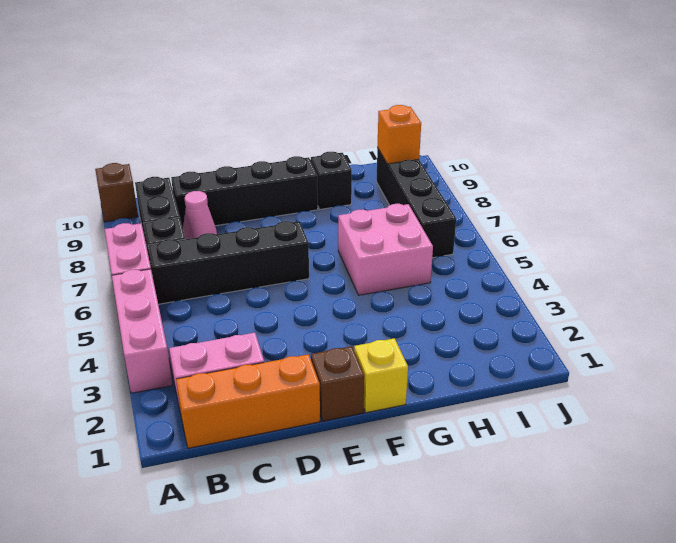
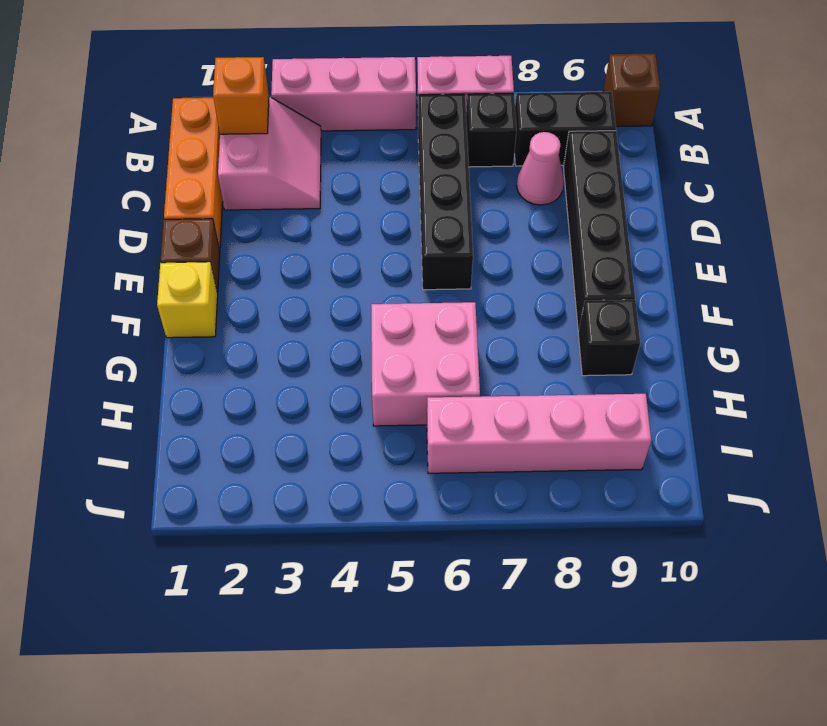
black 1x4 brick [376,148,456,258] -> pink 1x4 brick [427,394,651,473]
orange 1x1 brick [377,105,421,164] -> orange 1x1 brick moved to [213,57,269,134]

